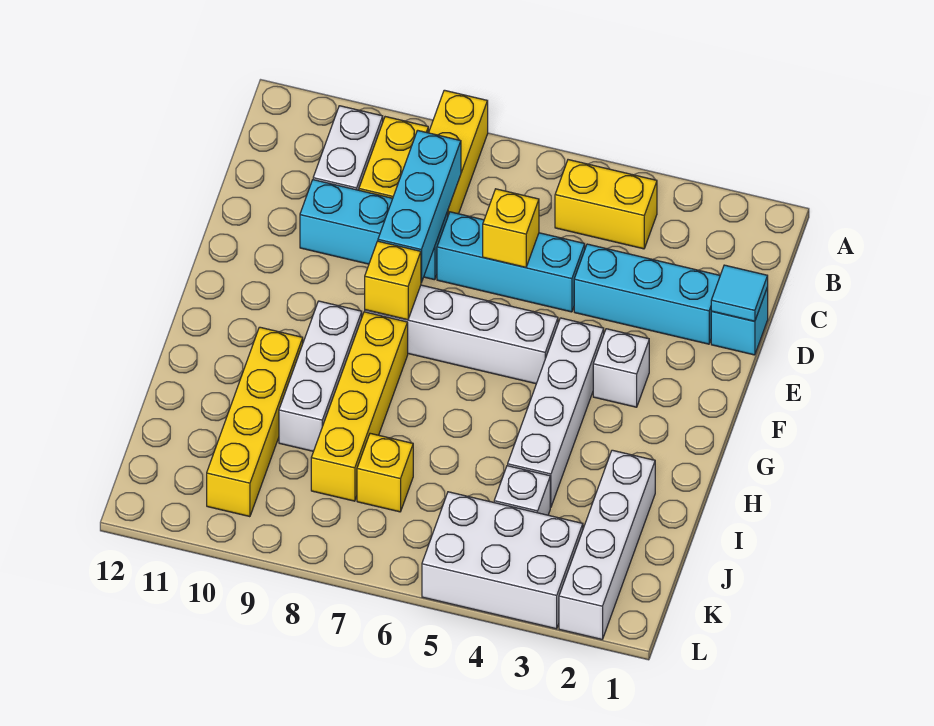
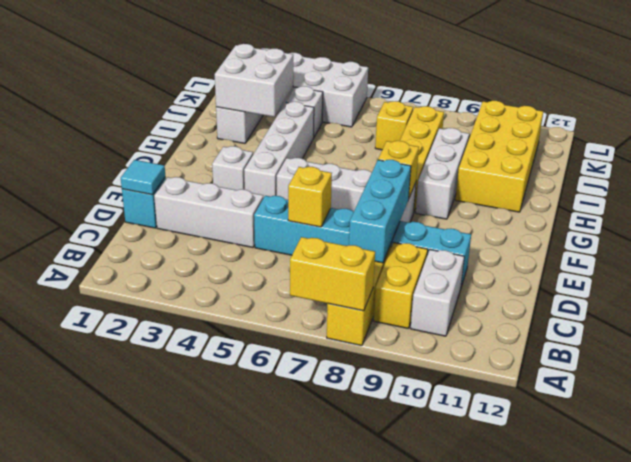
yellow 1x2 brick [555,160,657,249] -> yellow 1x2 brick moved to [290,237,375,311]
cyan 1x3 brick [574,244,720,344] -> white 1x3 brick [154,177,263,247]
yellow 1x4 brick [207,327,303,517] -> yellow 2x4 brick [455,101,543,212]
none -> white 2x2 brick [215,44,293,117]

